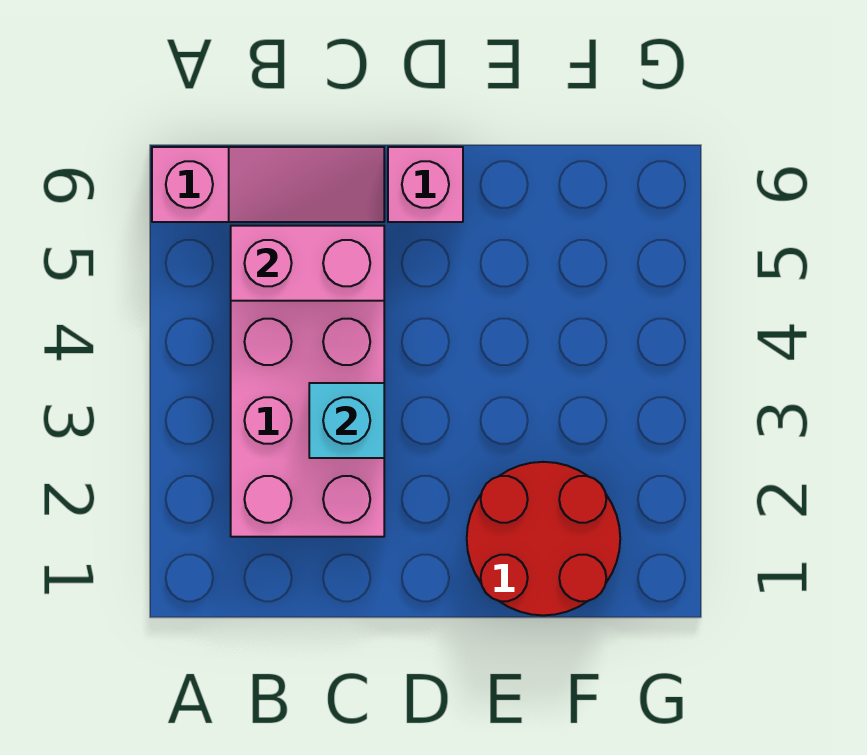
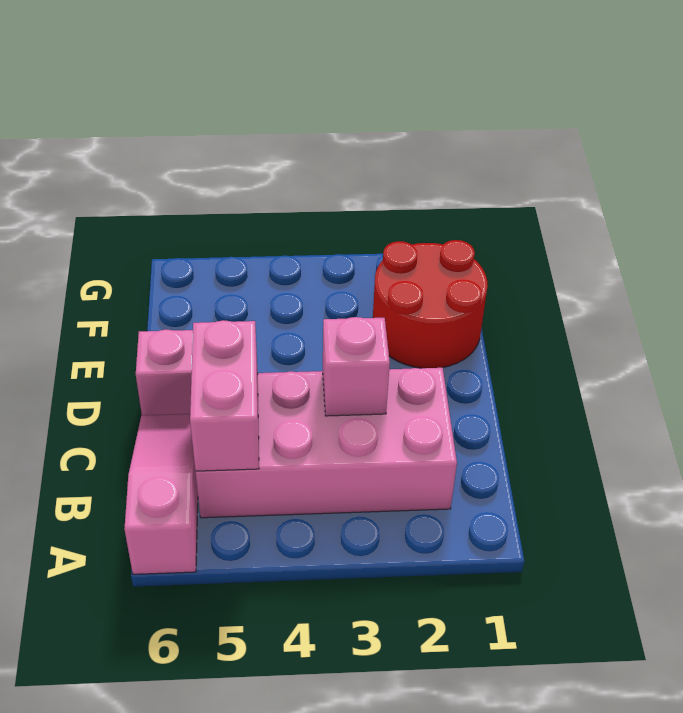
cyan 1x1 brick [309,383,384,458] -> pink 1x1 brick [323,317,390,416]

